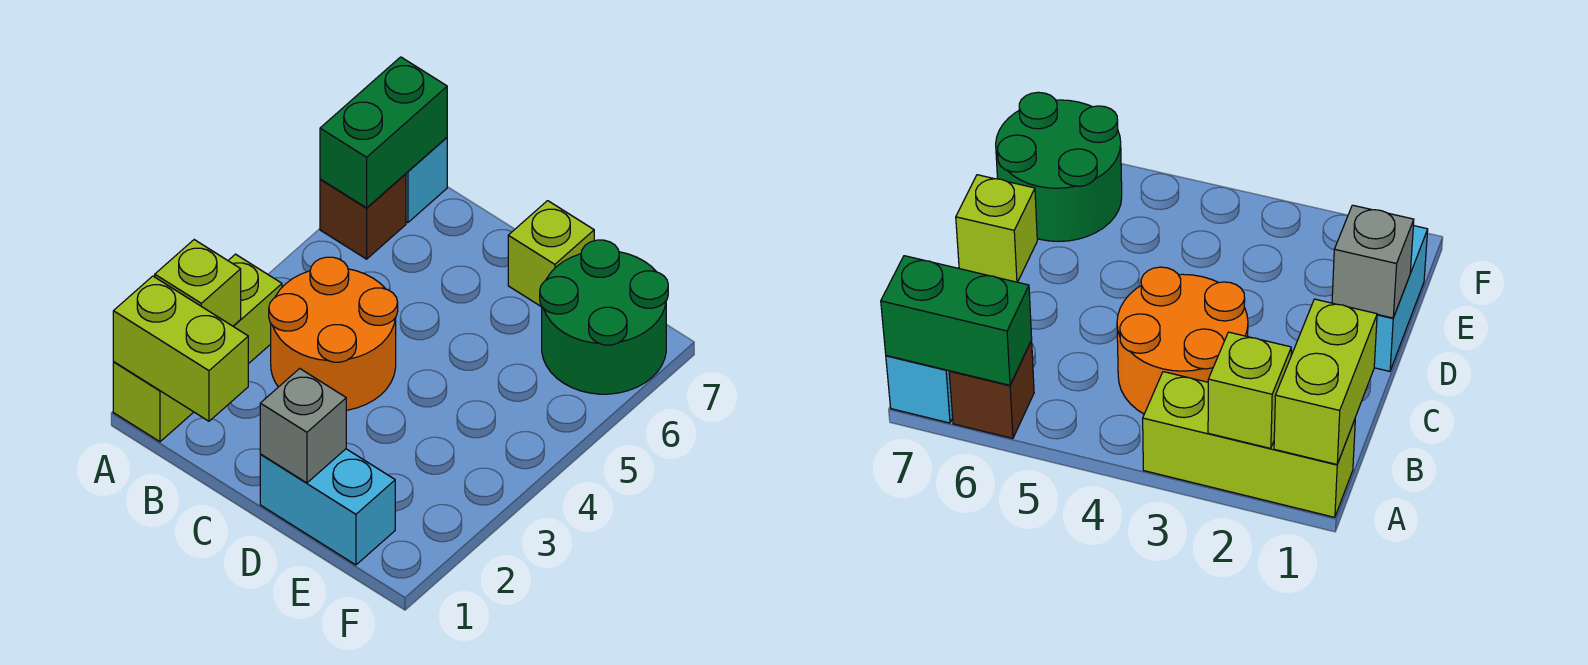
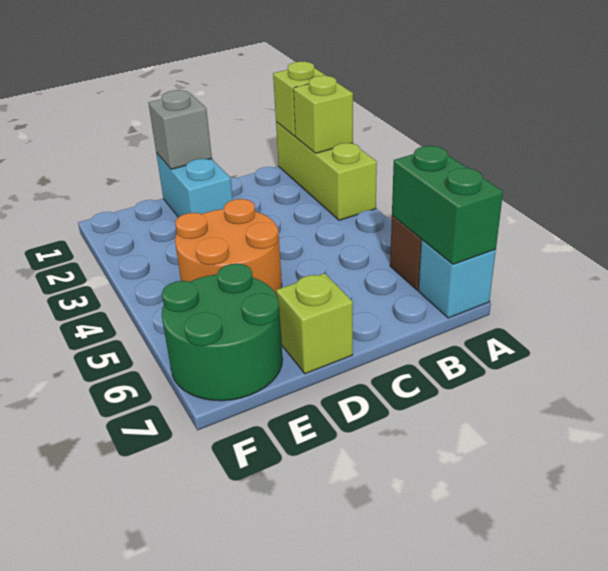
lime 1x2 brick [113,276,248,421] -> lime 1x1 brick [273,62,326,136]
orange 2x2 round brick [269,257,398,410] -> orange 2x2 round brick moved to [175,199,282,293]
cyan 1x2 brick [260,449,395,565] -> cyan 1x2 brick turned to [156,153,233,217]

